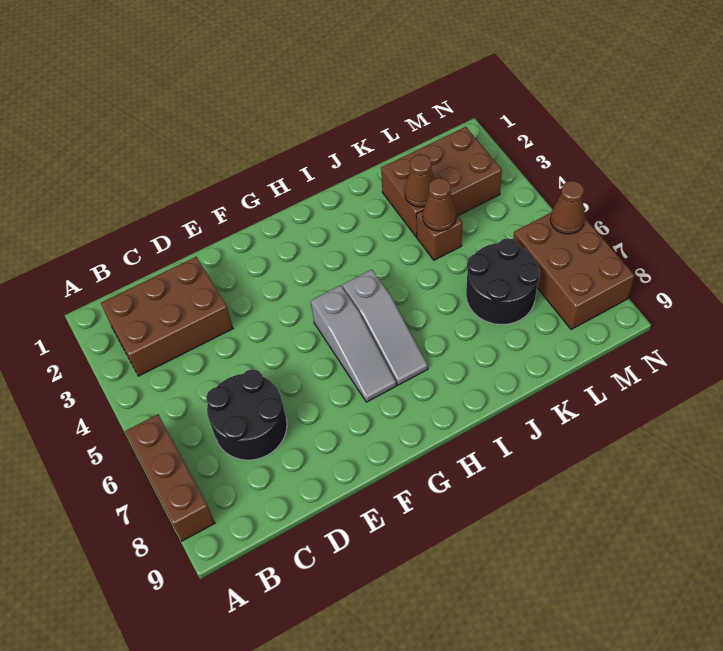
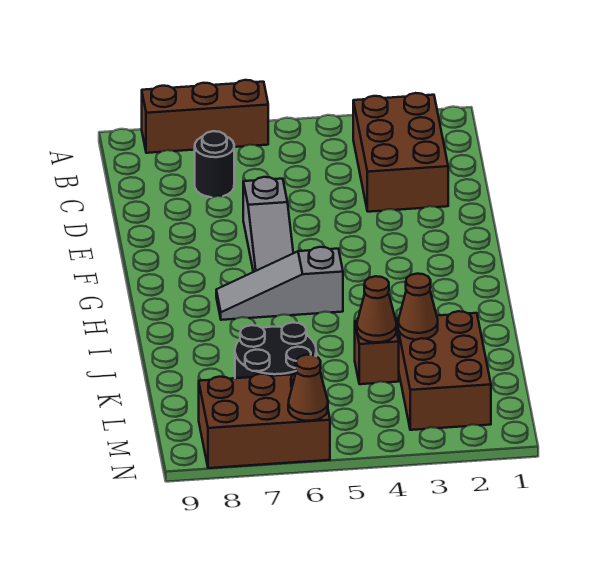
black 2x2 round brick [206,369,287,460] -> black 1x1 round brick [195,131,234,197]
grey 1x3 slope [311,285,397,402] -> grey 1x3 slope turned to [243,177,293,272]

